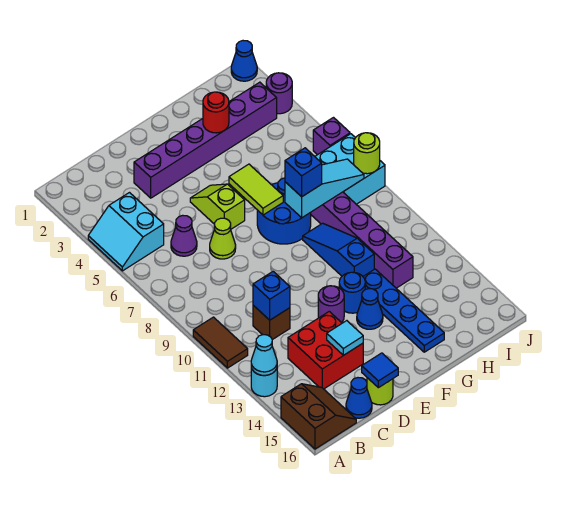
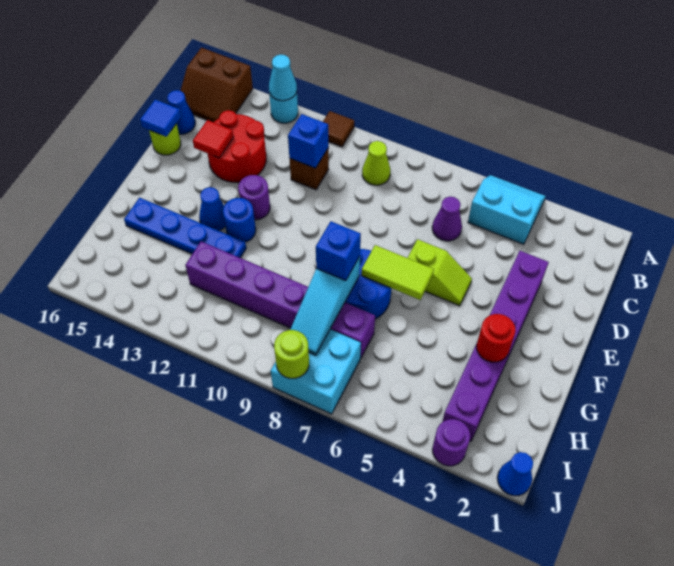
brown 1x2 tile [193,317,248,368] -> brown 1x1 tile [323,111,354,147]
red 2x2 brick [288,311,363,389] -> red 2x2 round brick [207,110,266,183]
lime 1x1 cone [210,218,236,259] -> lime 1x1 cone moved to [362,141,390,185]
cyan 1x1 tile [327,321,363,355] -> red 1x1 tile [193,120,234,158]
blue 1x3 slope [303,223,374,276] -> none
purple 1x1 brick [313,118,350,155] -> none

